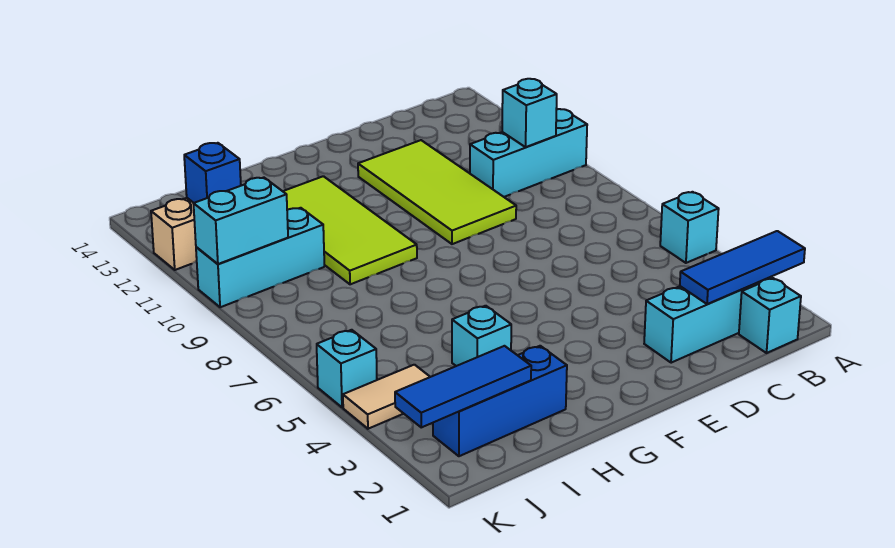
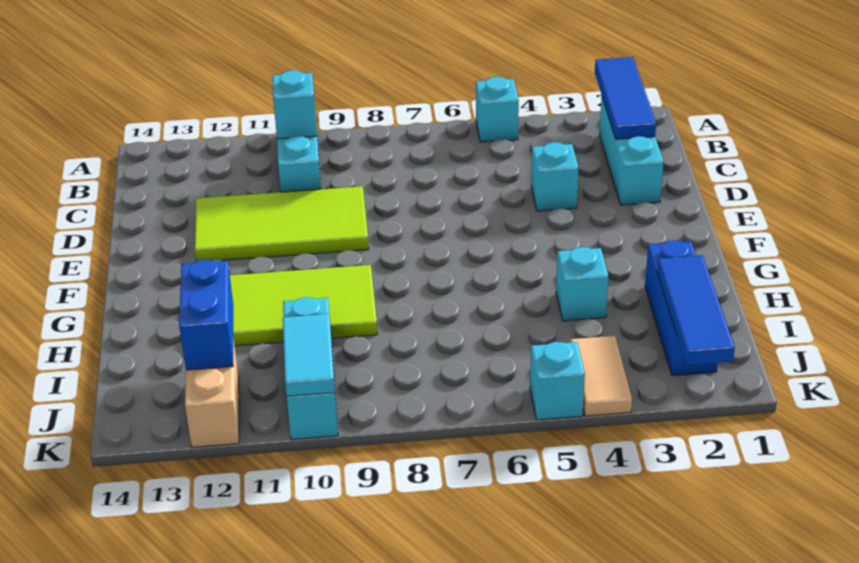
cyan 1x1 brick [739,278,801,353] -> cyan 1x1 brick moved to [531,142,579,211]
cyan 1x2 brick [193,178,288,264] -> cyan 1x2 tile [283,314,335,396]
blue 1x1 brick [184,143,241,203] -> blue 1x2 brick [179,259,233,370]

